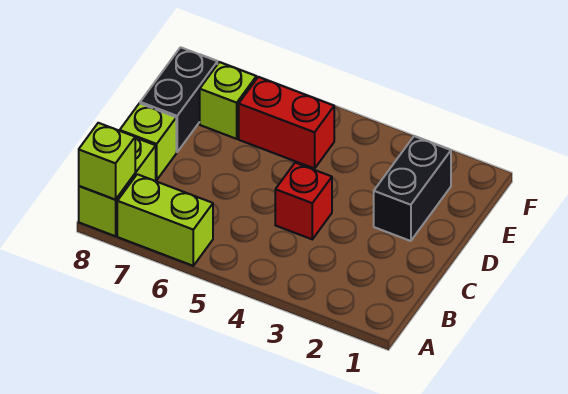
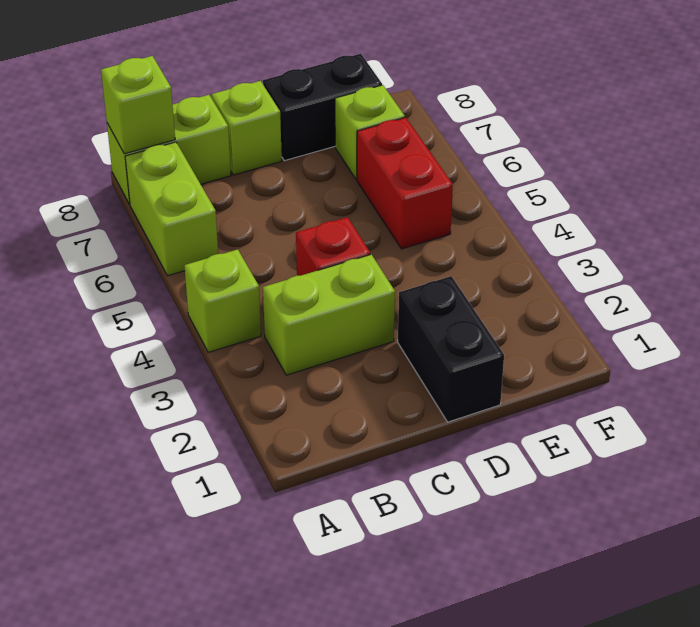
none -> lime 1x1 brick [184,249,261,352]
none -> lime 1x2 brick [263,254,395,375]
black 1x2 brick [374,136,451,241] -> black 1x2 brick turned to [398,276,504,422]

